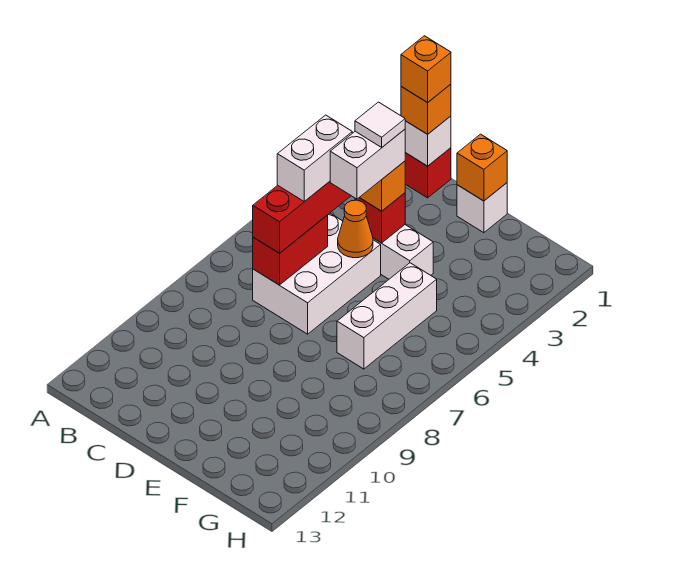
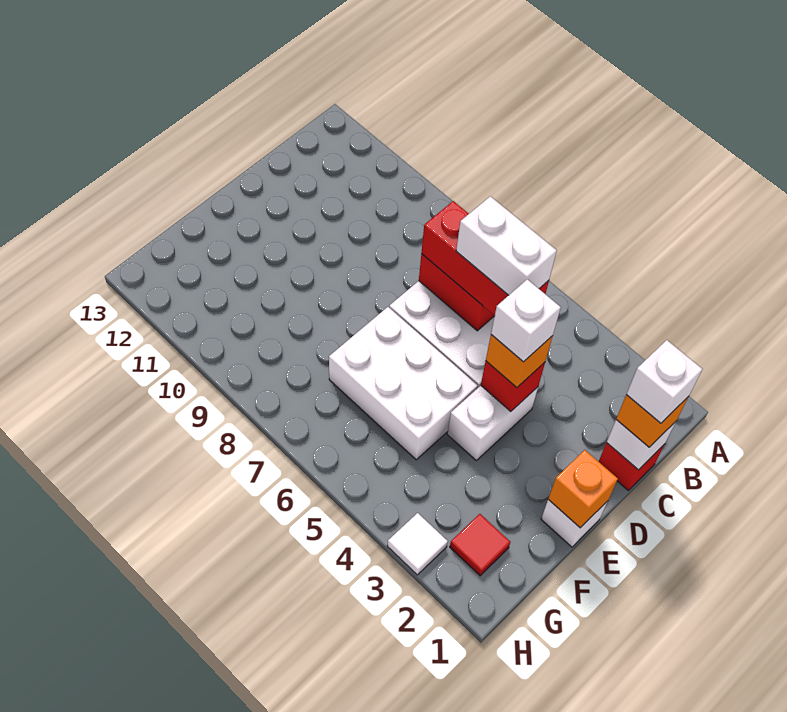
orange 1x1 brick [401,36,451,103] -> white 1x1 brick [626,340,702,423]
white 1x2 brick [330,129,405,199] -> white 1x1 brick [491,279,561,362]
white 1x1 tile [355,102,405,147] -> white 1x1 tile moved to [387,513,448,575]
orange 1x1 cone [338,200,373,258] -> none
white 1x3 brick [337,263,437,369] -> white 2x3 brick [329,307,478,460]
none -> red 1x1 tile [450,514,510,576]

